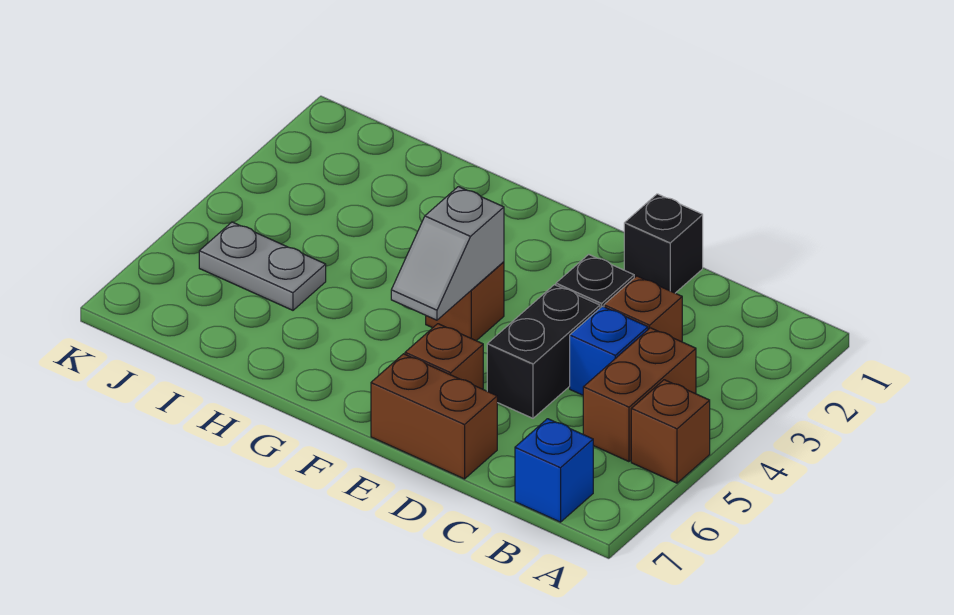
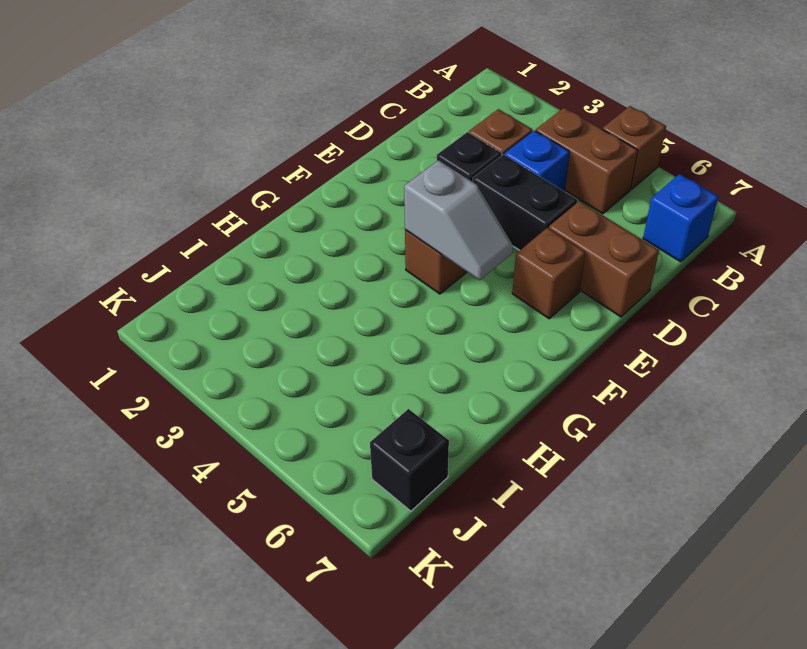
black 1x1 brick [624,194,703,293] -> black 1x1 brick moved to [370,409,449,511]
brown 1x2 brick [371,354,497,479] -> brown 1x2 brick turned to [549,201,659,317]
grey 1x2 plate [199,222,326,310] -> none

